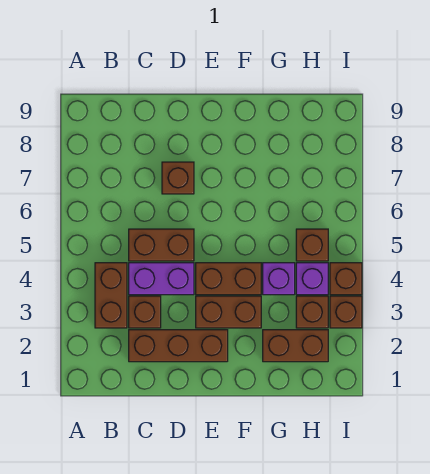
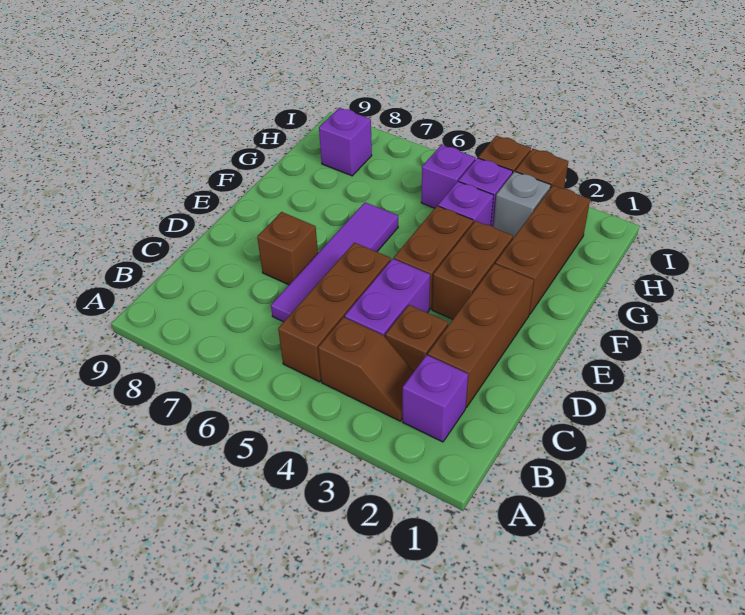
none -> purple 1x1 brick [403,355,468,442]
brown 1x2 brick [95,263,127,328] -> brown 1x2 slope [318,317,414,421]
brown 1x2 brick [129,229,194,261] -> brown 1x3 brick [278,243,391,382]
none -> purple 1x4 tile [271,202,398,322]
brown 1x2 brick [263,330,328,362] -> brown 1x3 brick [495,186,590,315]
brown 1x1 brick [296,296,328,328] -> grey 1x1 brick [493,171,551,238]
brown 1x1 brick [296,229,328,261] -> purple 1x1 brick [421,145,476,208]
none -> purple 1x1 brick [319,108,372,176]

